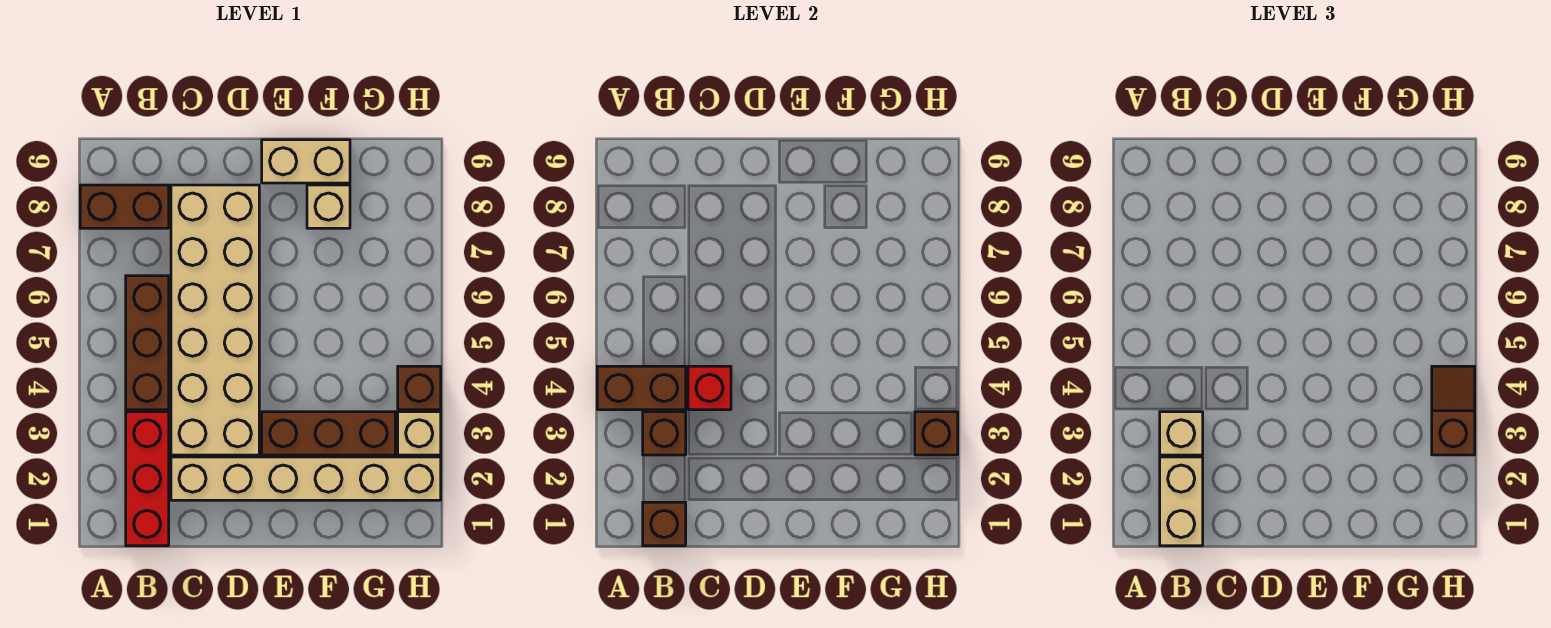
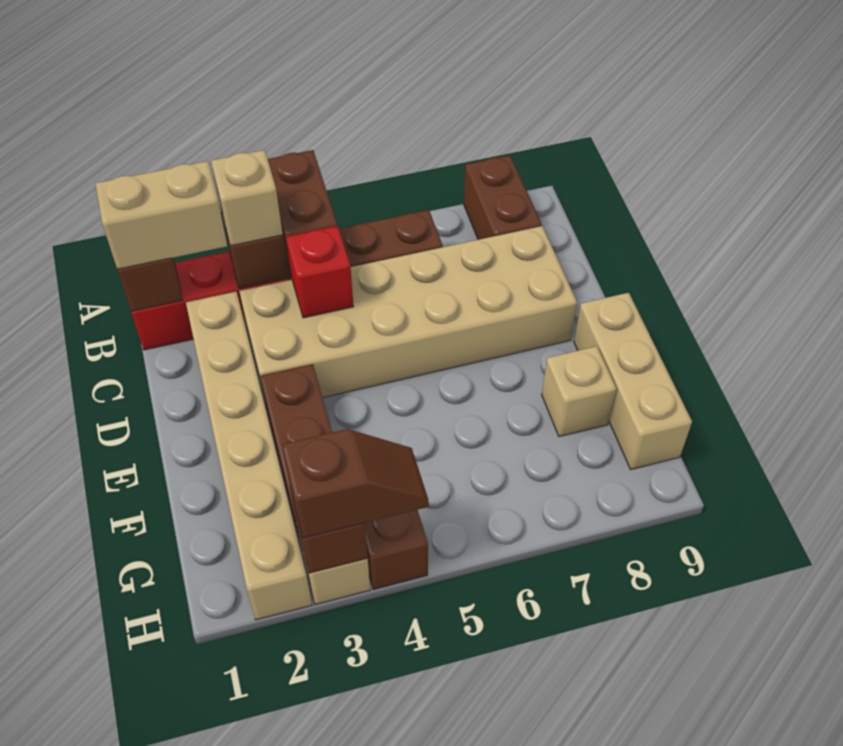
tan 1x2 brick [262,140,350,183] -> tan 1x3 brick [574,293,692,469]

